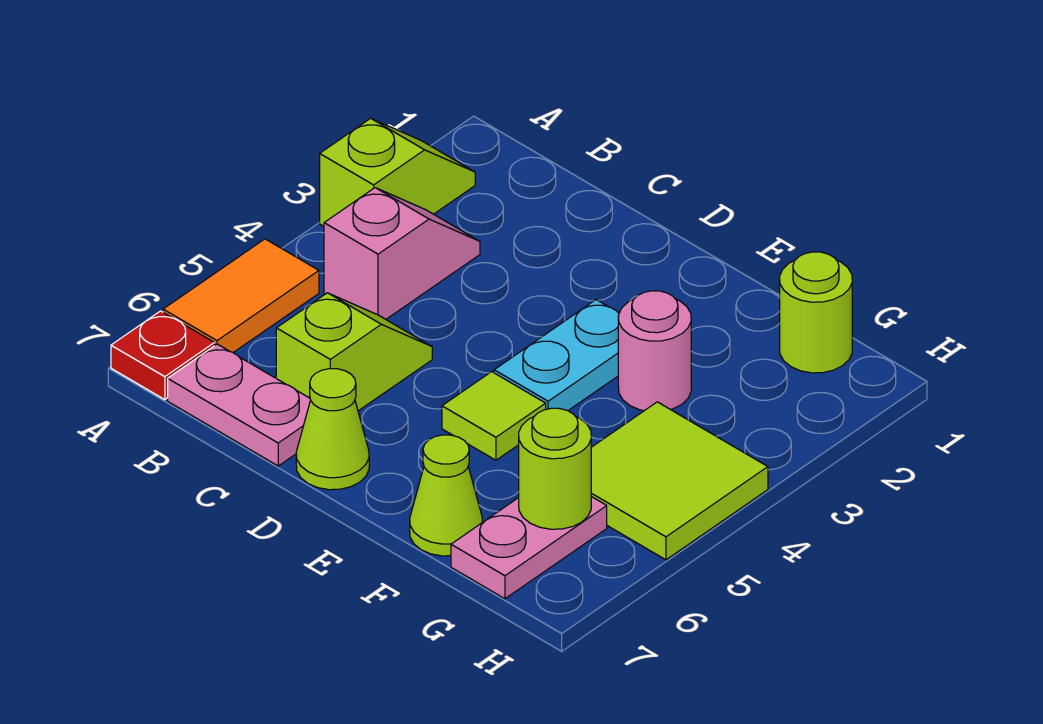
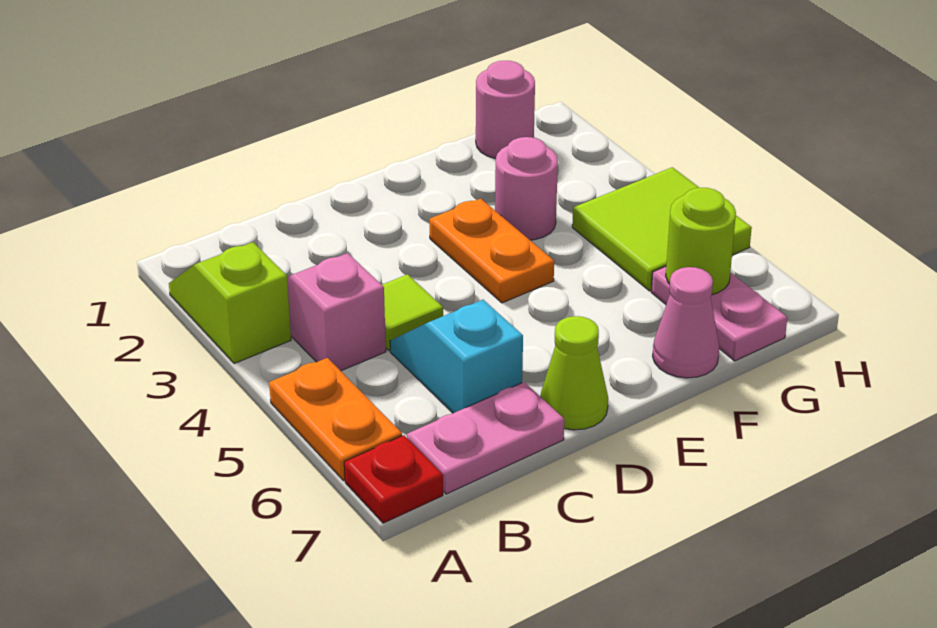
orange 1x2 tile [163,239,319,352] -> orange 1x2 plate [269,358,402,481]
lime 1x2 slope [276,293,432,411] -> cyan 1x2 slope [390,300,523,413]
cyan 1x2 plate [494,300,619,411] -> orange 1x2 plate [430,199,554,303]
lime 1x1 tile [442,372,546,460] -> lime 1x1 tile moved to [382,274,443,350]
lime 1x1 cone [410,435,482,556] -> pink 1x1 cone [653,267,719,378]
lime 1x1 round brick [780,252,852,373] -> pink 1x1 round brick [476,61,535,159]

